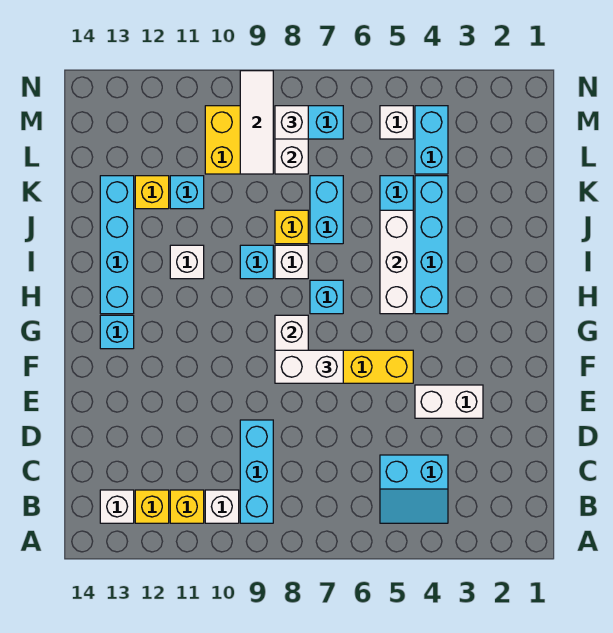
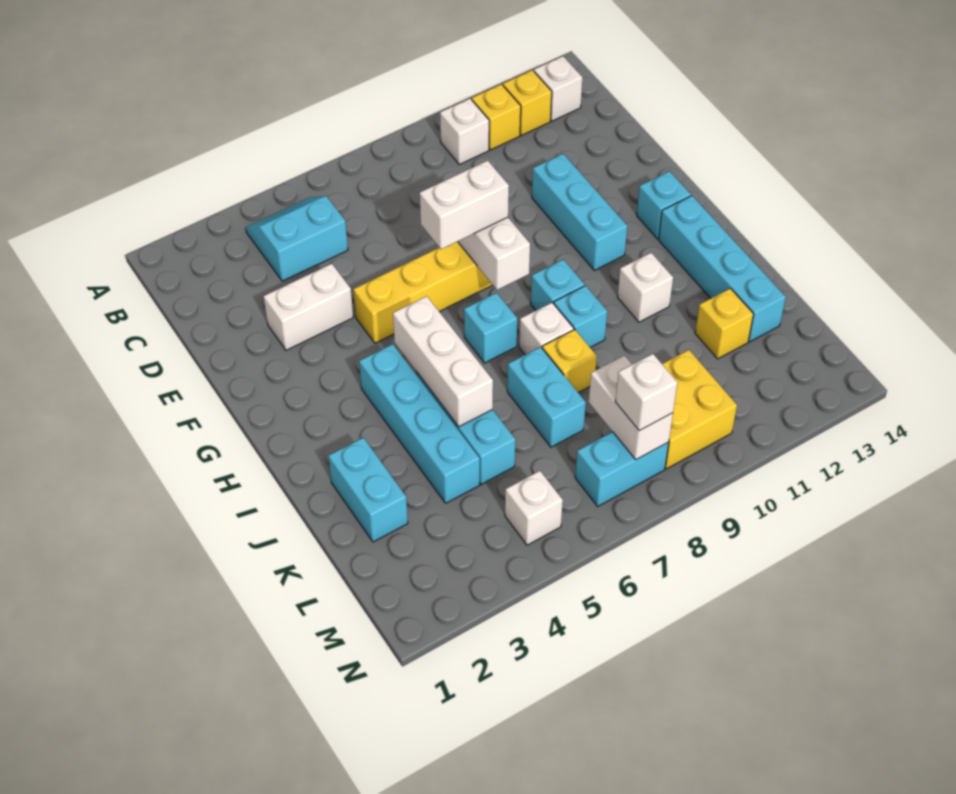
cyan 1x3 brick [240,420,273,523] -> cyan 1x3 brick moved to [532,154,627,271]
cyan 1x1 brick [170,176,204,209] -> cyan 1x1 brick moved to [531,260,585,310]
cyan 1x2 brick [415,106,448,174] -> cyan 1x2 brick moved to [328,438,408,542]
white 1x3 tile [240,71,273,174] -> none

